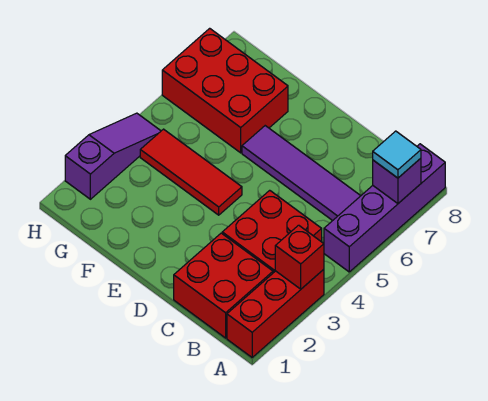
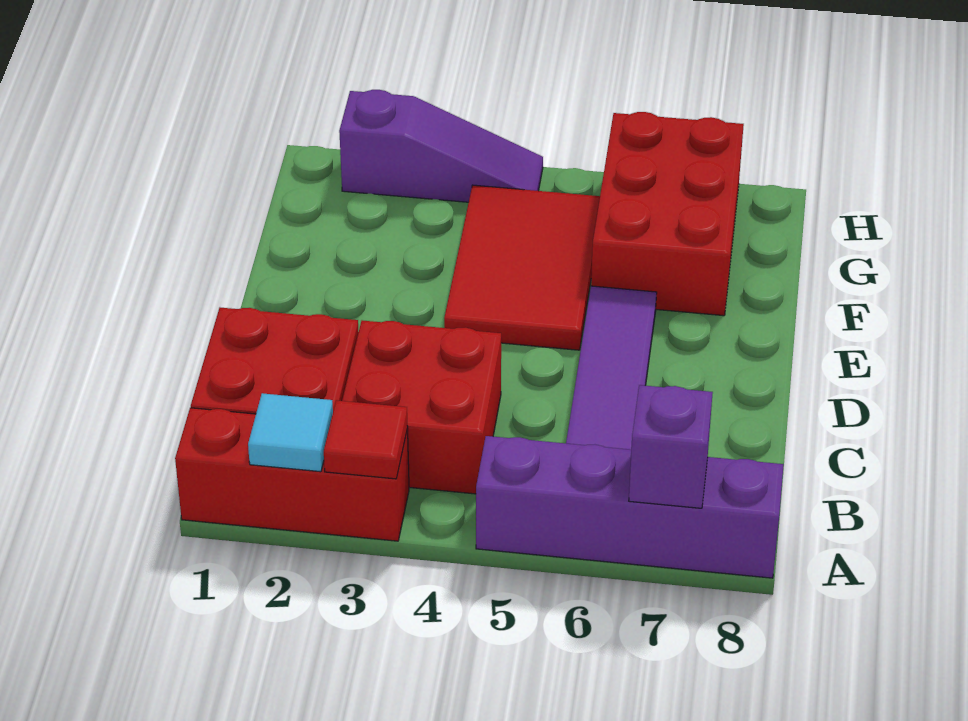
red 1x1 brick [275,225,324,289] -> red 1x1 tile [324,400,408,479]
cyan 1x1 tile [373,131,421,178] -> cyan 1x1 tile moved to [248,393,333,472]
red 1x3 tile [140,129,242,215] -> red 2x3 tile [444,185,600,350]

